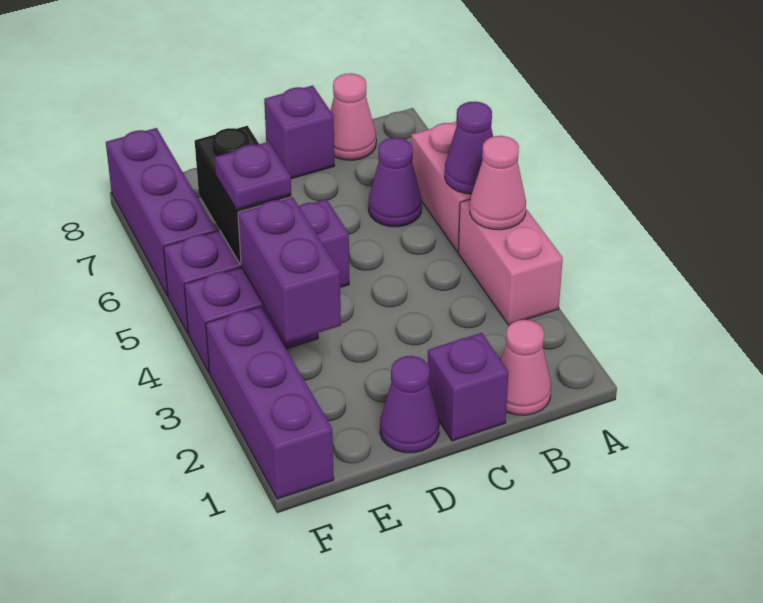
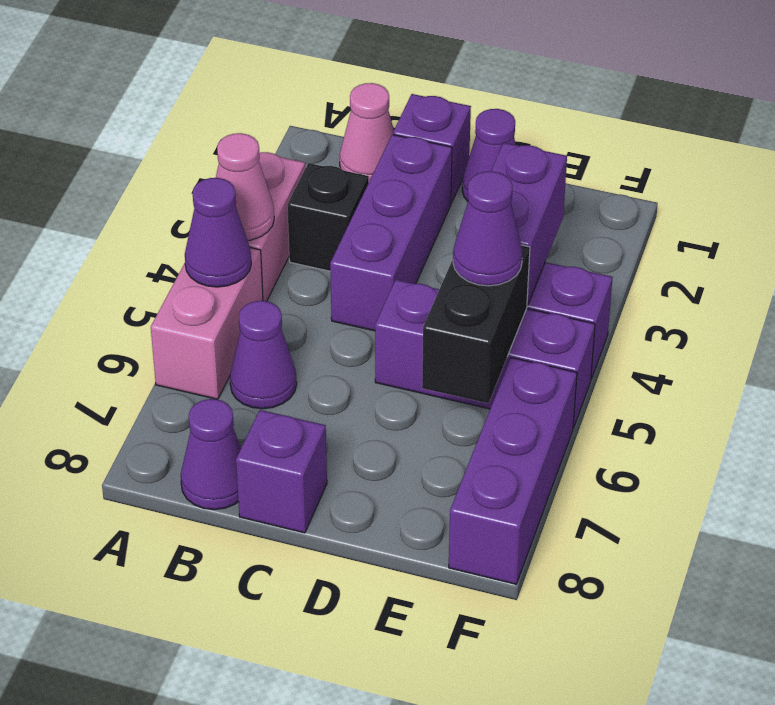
none -> black 1x1 brick [287,163,369,271]
pink 1x1 cone [330,73,376,160] -> purple 1x1 cone [181,399,241,510]
purple 1x1 plate [214,142,291,210] -> purple 1x1 cone [453,171,523,286]
purple 1x3 brick [206,306,334,499] -> purple 1x3 brick moved to [330,135,452,331]

